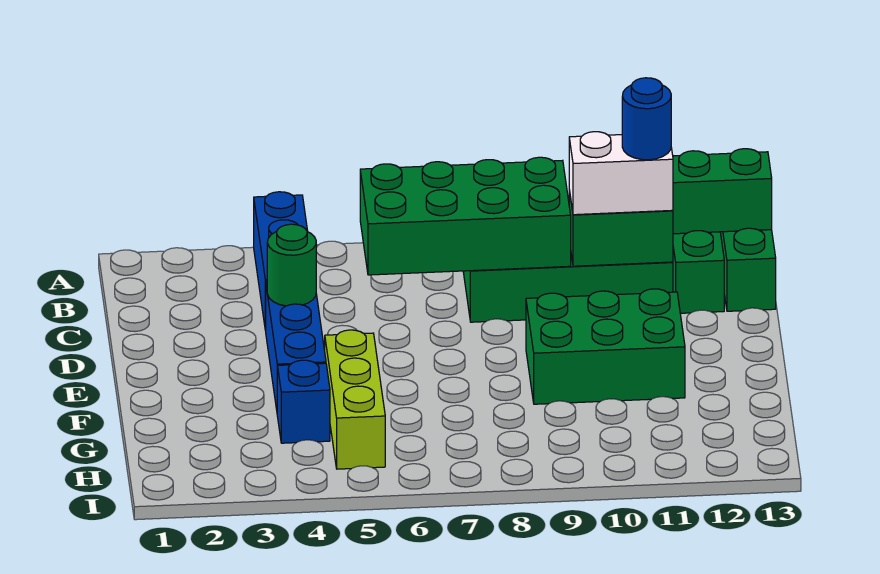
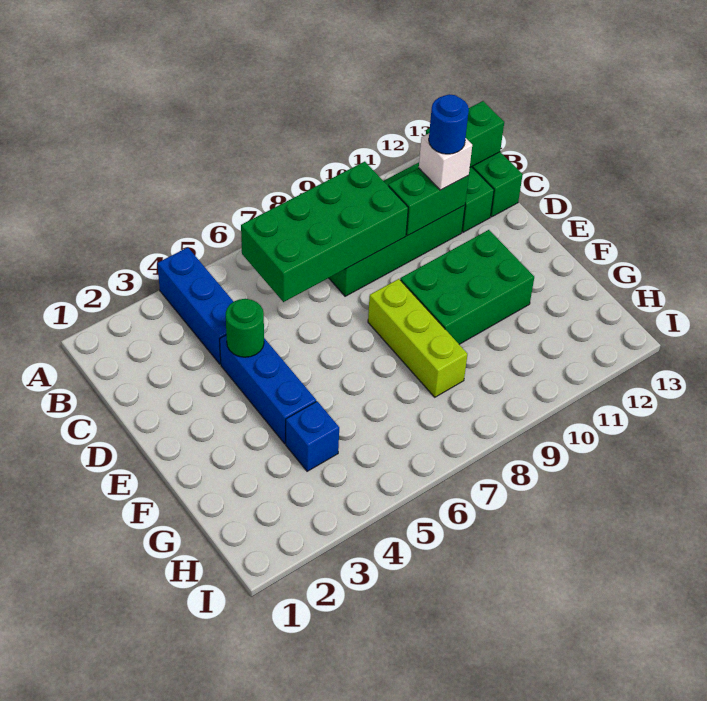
white 1x2 brick [569,132,673,215] -> white 1x1 brick [419,134,472,190]
lime 1x3 brick [325,330,385,469] -> lime 1x3 brick moved to [368,279,467,397]

